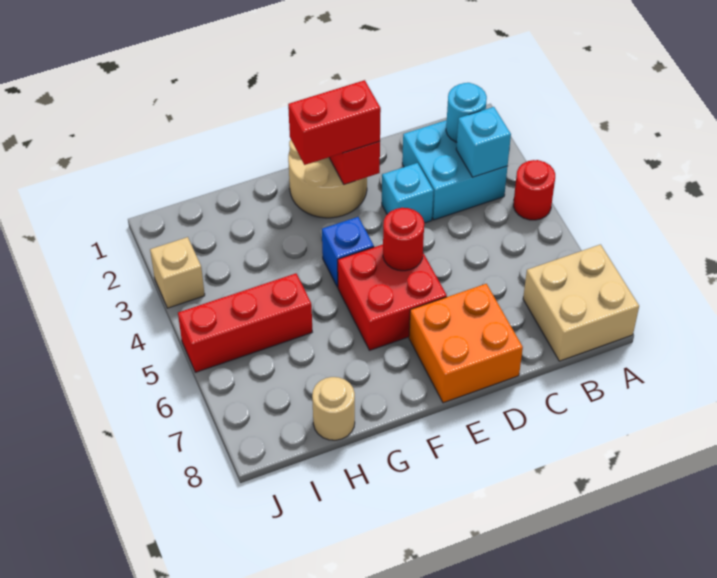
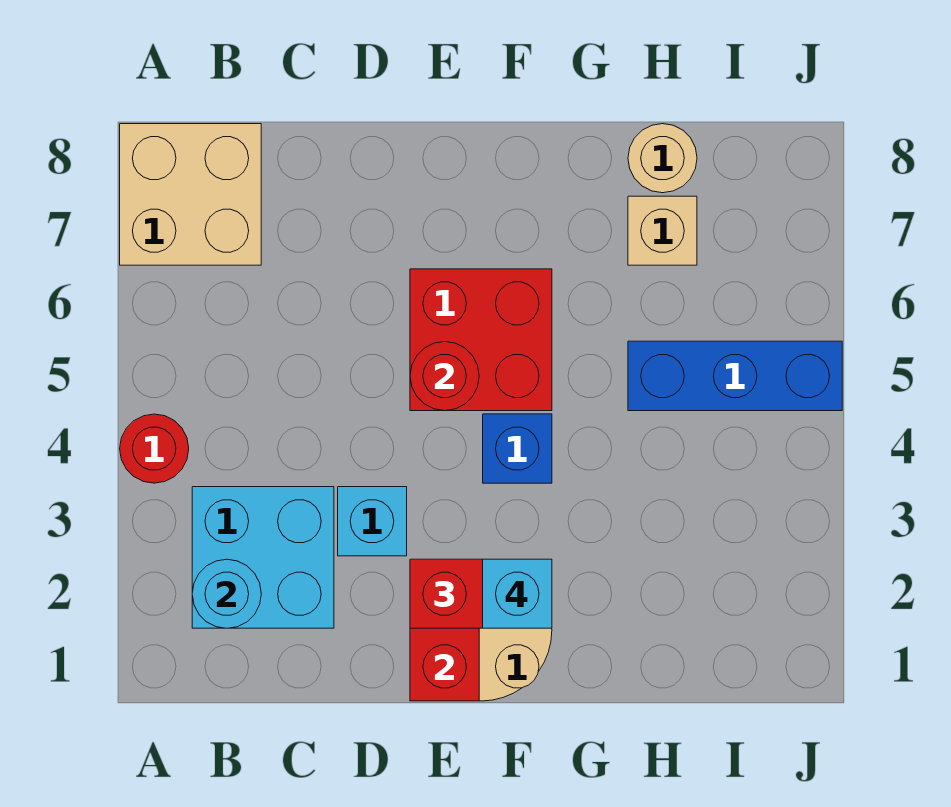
cyan 1x1 brick [456,107,511,177] -> cyan 1x1 brick moved to [483,559,552,628]
orange 2x2 brick [409,284,523,403] -> none
red 1x3 brick [178,273,312,372] -> blue 1x3 brick [628,341,842,411]
tan 1x1 brick [150,237,205,308] -> tan 1x1 brick moved to [628,196,697,265]

